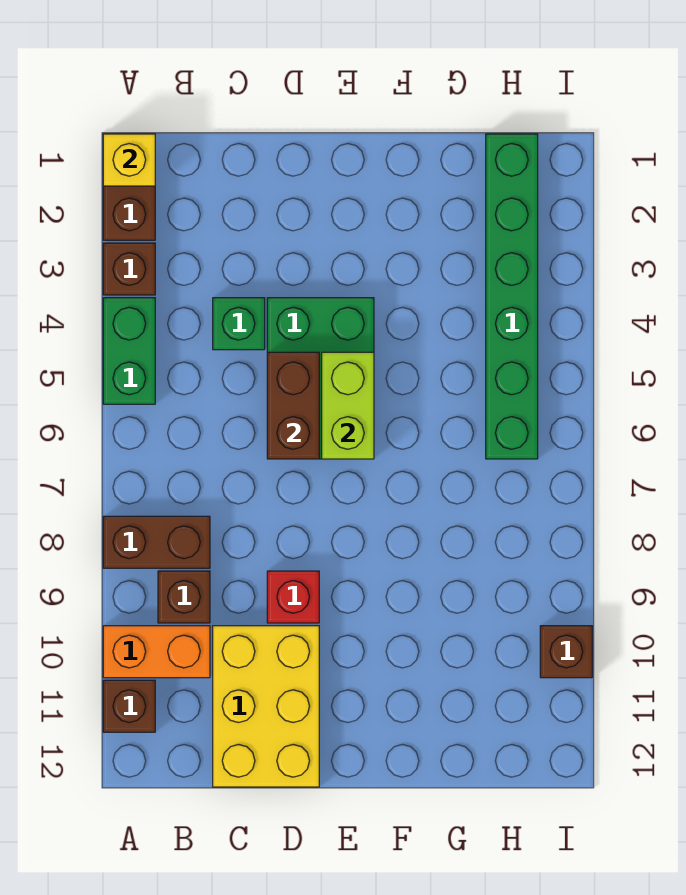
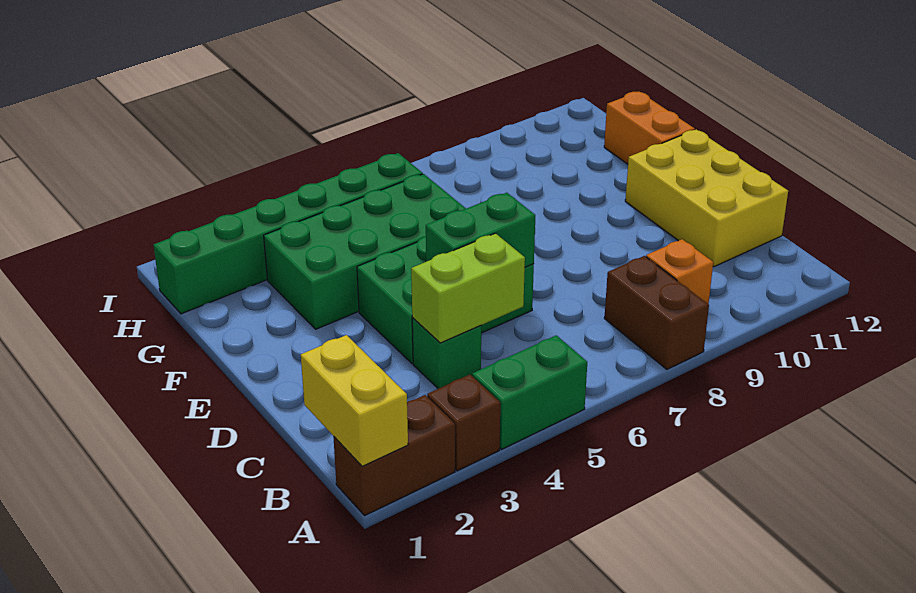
yellow 1x1 brick [103,134,155,186] -> yellow 1x2 brick [301,335,408,466]
orange 1x2 brick [103,626,210,678] -> orange 1x2 brick moved to [604,92,695,164]
brown 1x1 brick [103,680,155,732] -> none
brown 1x1 brick [158,571,210,623] -> orange 1x1 brick [646,239,713,304]
yellow 2x3 brick [213,626,319,787] -> yellow 2x3 brick turned to [625,129,788,267]
brown 1x2 brick [267,352,319,459] -> green 1x2 brick [426,193,535,267]
red 1x1 brick [267,571,319,623] -> none
lime 1x2 brick [322,352,374,459] -> lime 1x2 brick moved to [411,233,525,343]
none -> green 2x4 brick [264,174,466,329]
brown 1x1 brick [540,626,592,678] -> none

